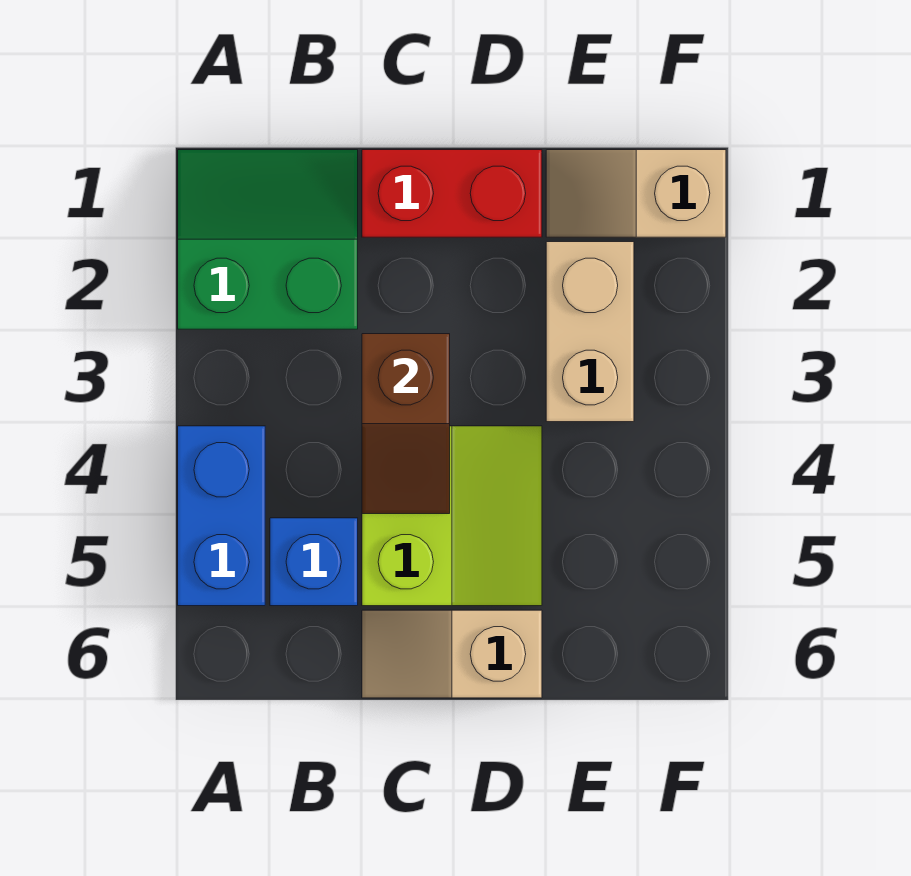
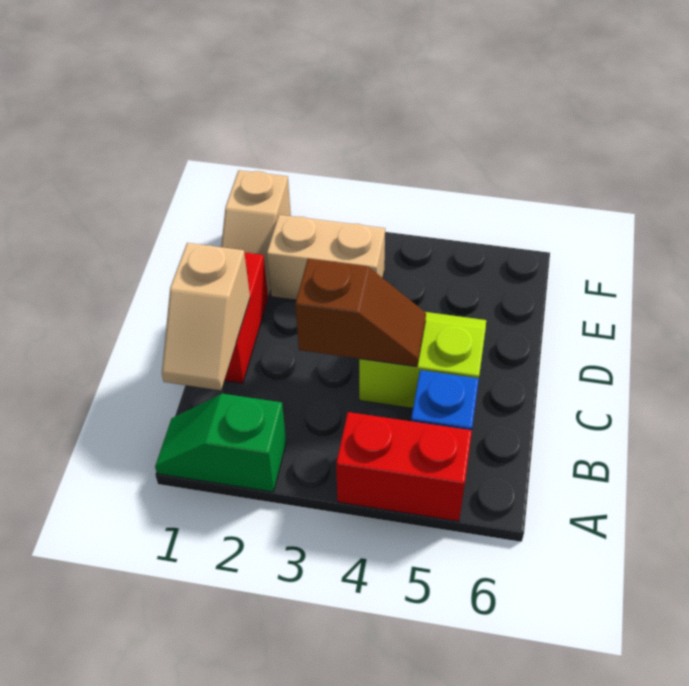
green 2x2 slope [178,150,358,329] -> green 1x2 slope [155,394,286,492]
blue 1x2 brick [178,426,265,606] -> red 1x2 brick [336,412,472,521]
tan 1x2 slope [362,610,542,698] -> tan 1x2 slope moved to [162,243,250,390]

